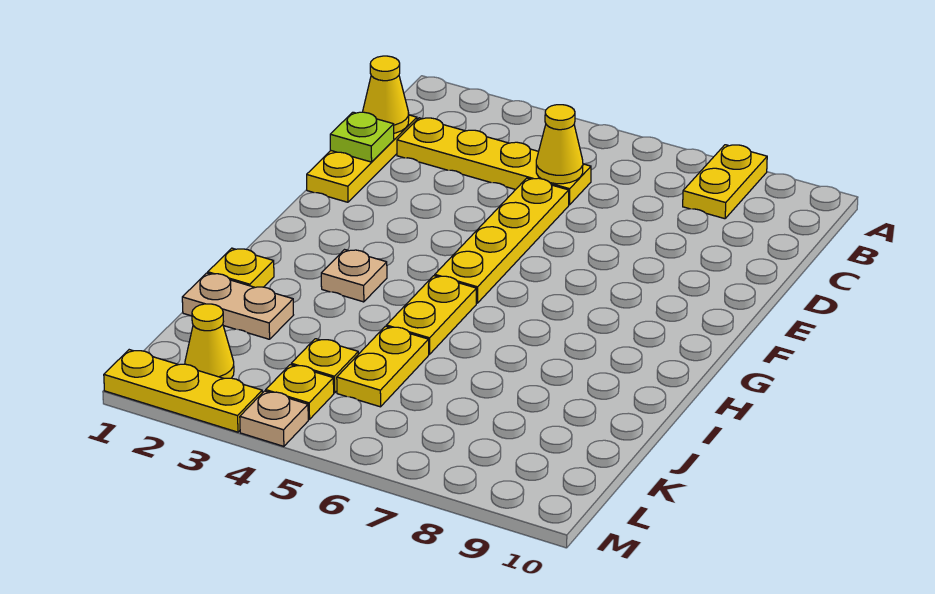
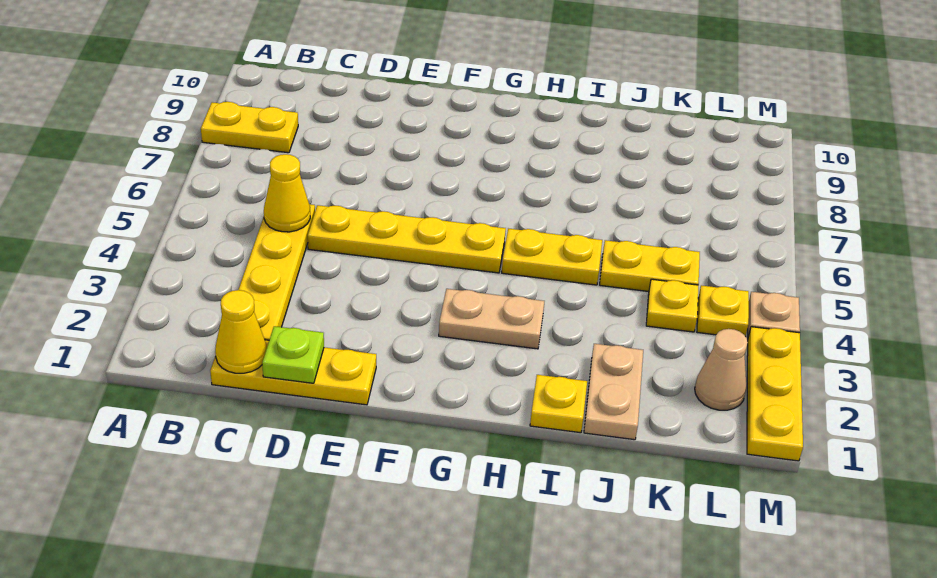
tan 1x1 plate [321,250,387,302] -> tan 1x2 plate [439,289,544,349]
yellow 1x1 cone [185,304,234,378] -> tan 1x1 cone [695,329,748,410]

